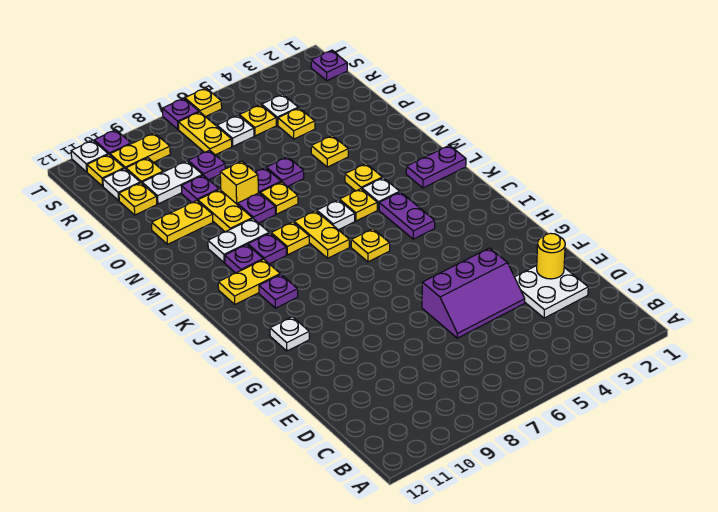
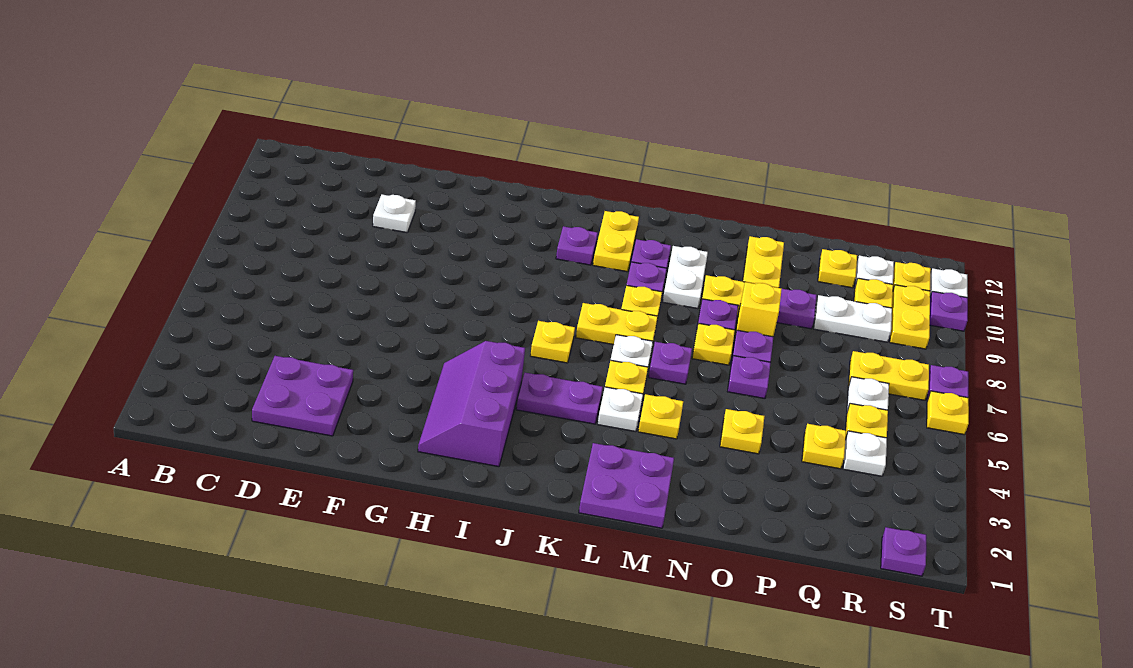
white 2x2 plate [515,266,588,318] -> purple 2x2 plate [252,356,353,436]
yellow 1x1 round brick [537,233,565,279] -> none
purple 2x3 slope [422,248,525,338] -> purple 2x3 slope moved to [418,341,525,467]
white 1x1 plate [270,317,309,351] -> white 1x1 plate moved to [373,194,416,233]
purple 1x2 plate [406,145,466,188] -> purple 2x2 plate [579,443,674,528]
purple 1x1 plate [188,150,225,180] -> purple 1x1 plate moved to [649,342,692,384]
white 1x2 plate [142,161,202,204] -> white 1x2 plate turned to [814,295,892,342]

